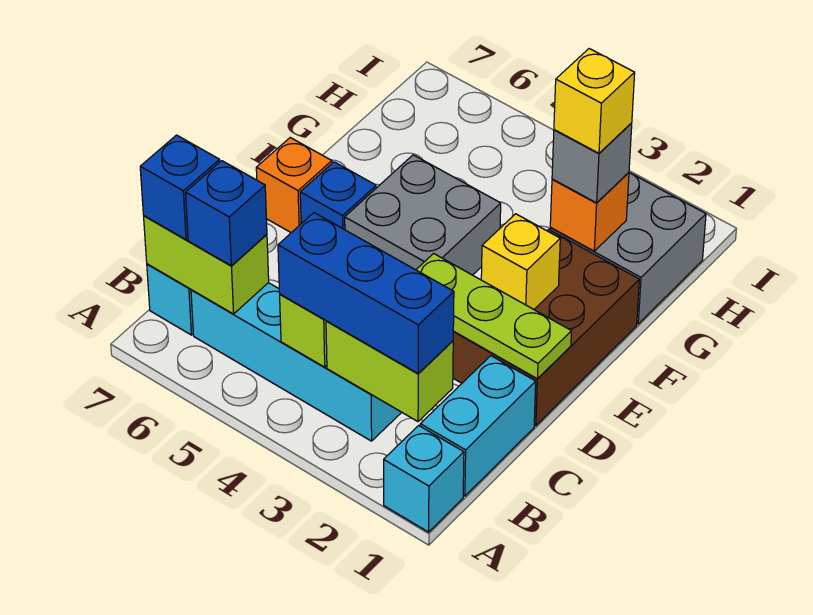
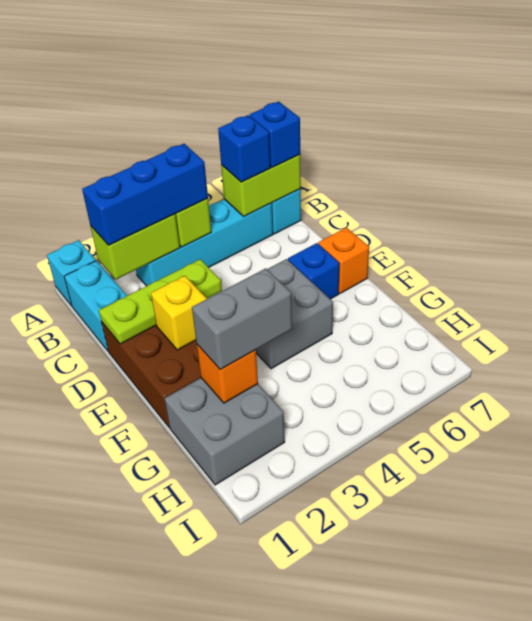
grey 1x1 brick [552,123,632,203] -> grey 1x2 brick [192,268,292,370]
yellow 1x1 brick [554,49,635,153] -> none

